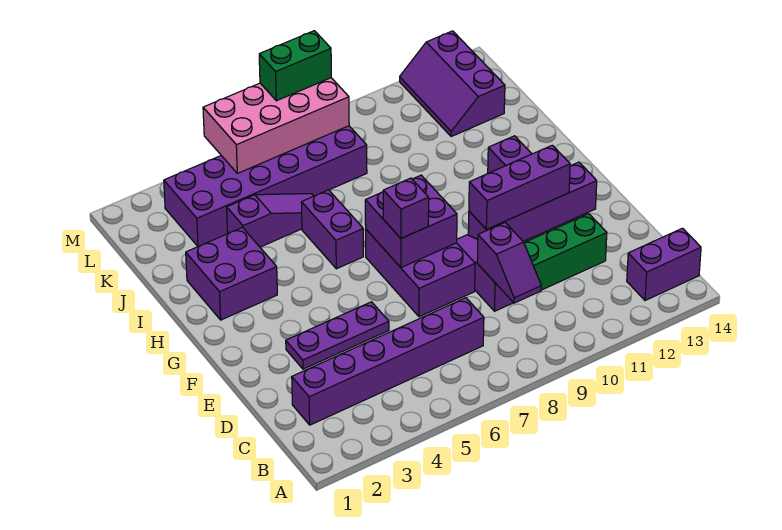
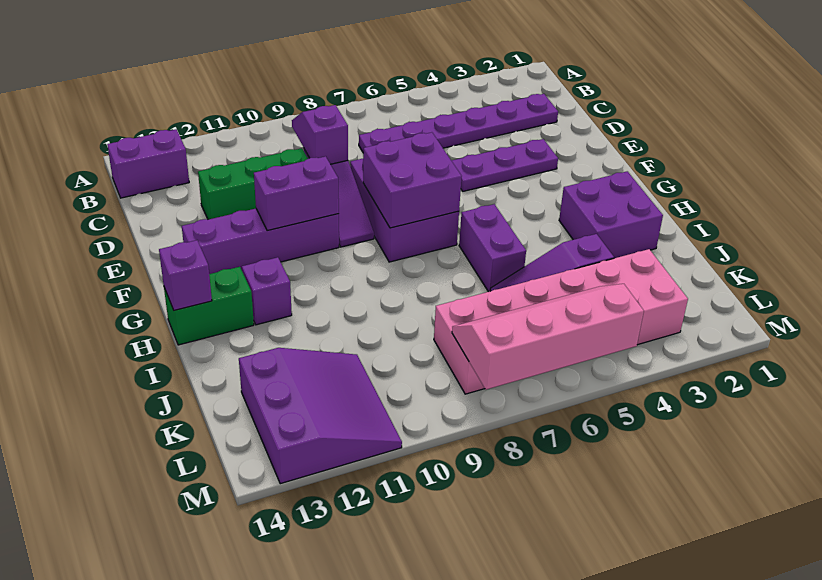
purple 1x6 brick [292,298,484,425] -> purple 1x6 plate [359,94,558,153]
purple 1x1 brick [383,178,429,238] -> purple 1x1 brick moved to [159,240,212,310]
purple 1x3 brick [469,145,570,230] -> purple 1x2 brick [254,156,339,231]
purple 2x6 brick [164,126,367,246] -> pink 2x6 brick [434,249,688,394]
purple 2x3 slope [400,31,505,137] -> purple 3x3 slope [239,348,402,484]
pink 2x4 brick [203,78,349,173] -> pink 2x4 slope [452,284,644,390]
green 1x2 brick [259,31,331,101] -> green 1x2 brick moved to [164,267,254,345]

